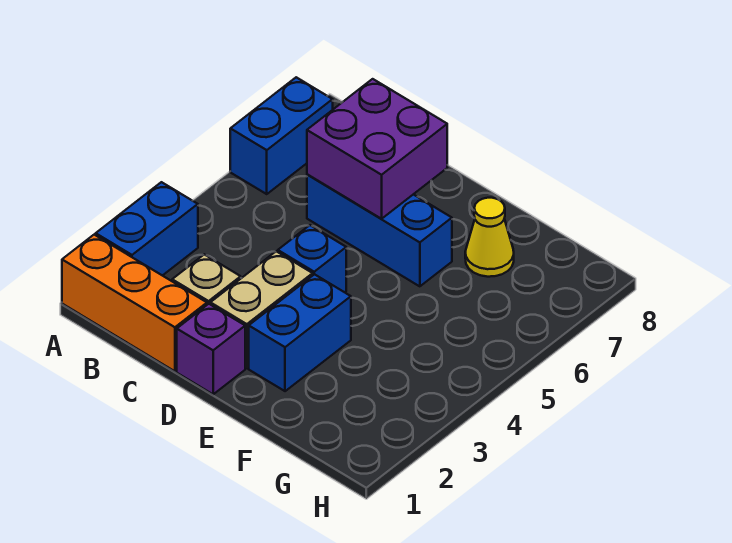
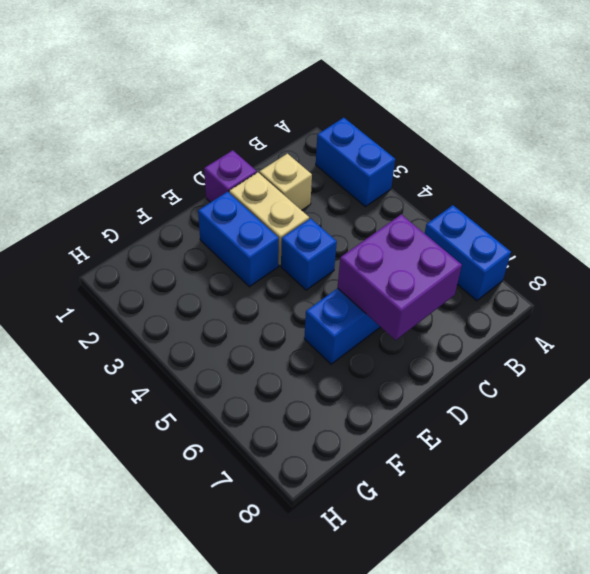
orange 1x3 brick [62,235,207,371] -> none
yellow 1x1 cone [465,198,514,277] -> none

